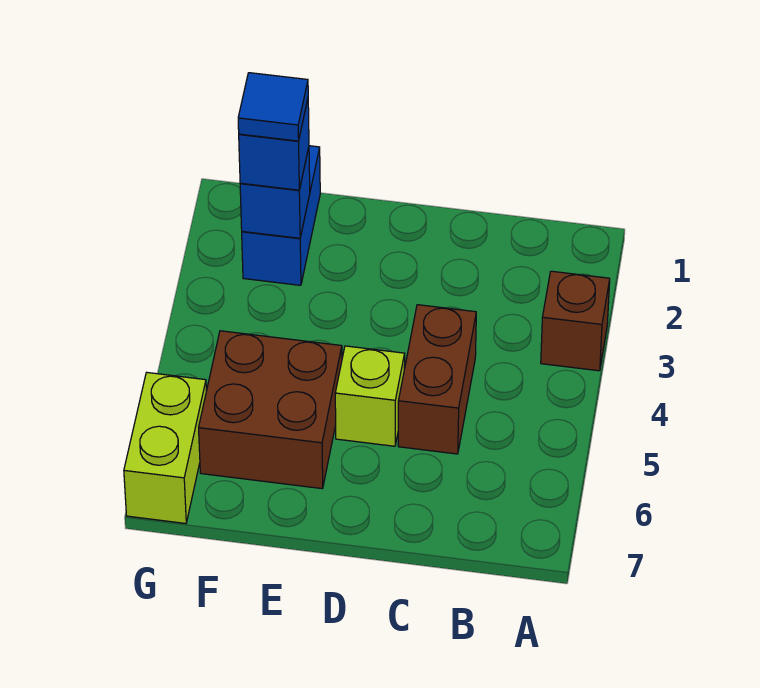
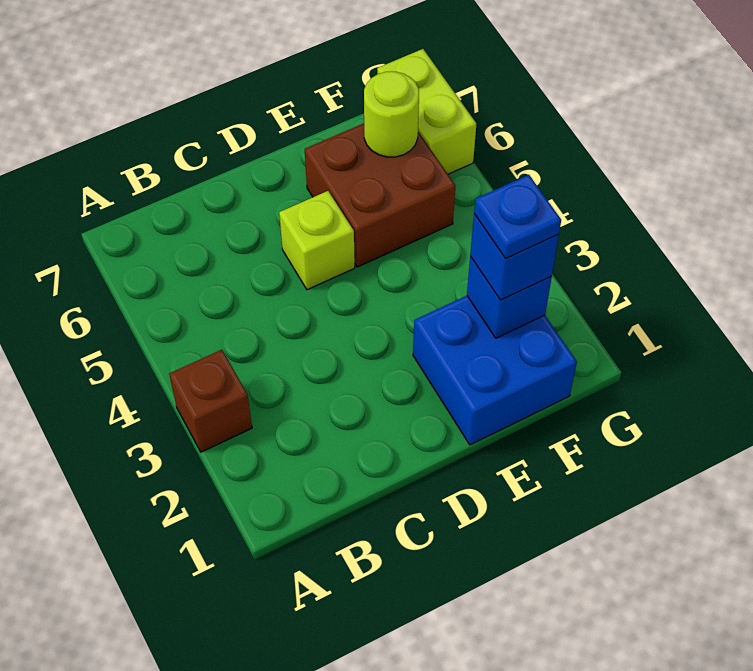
brown 1x2 brick [398,305,476,454] -> none
blue 1x2 brick [242,146,320,285] -> blue 2x2 brick [413,296,577,445]
blue 1x1 tile [238,73,308,141] -> blue 1x1 plate [474,175,561,258]
none -> lime 1x1 round brick [364,71,419,157]

